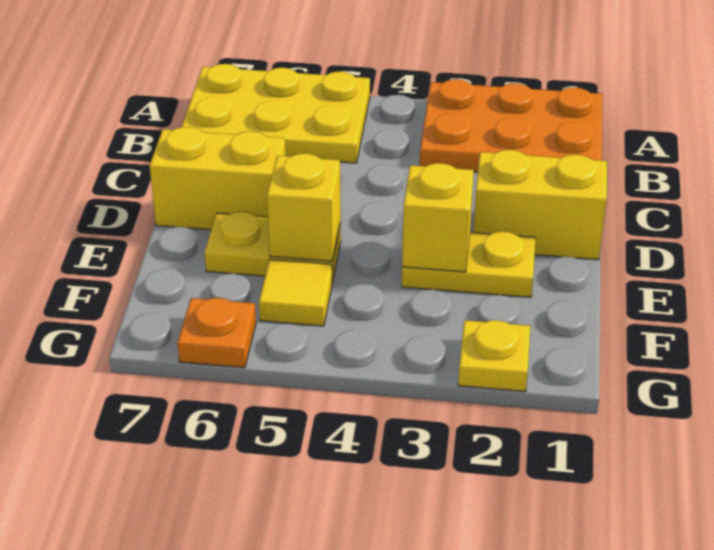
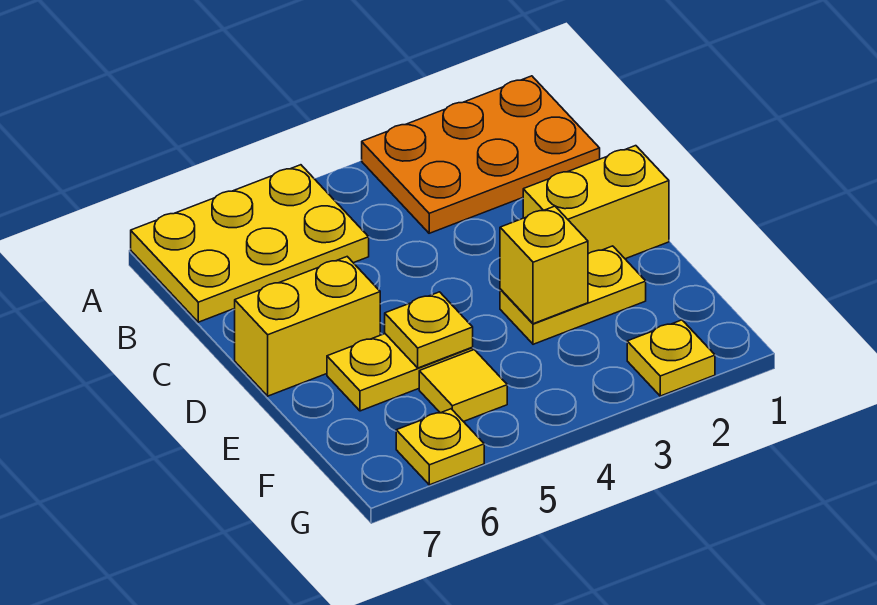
yellow 1x1 brick [267,153,341,262] -> yellow 1x1 plate [385,292,473,368]
orange 1x1 plate [178,298,256,368] -> yellow 1x1 plate [396,409,484,485]

